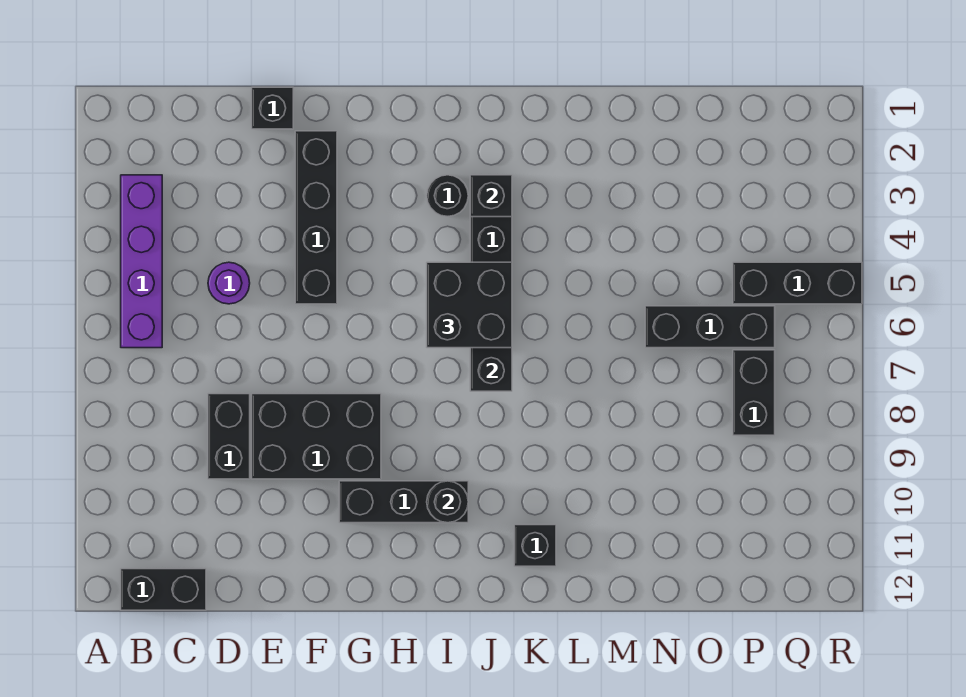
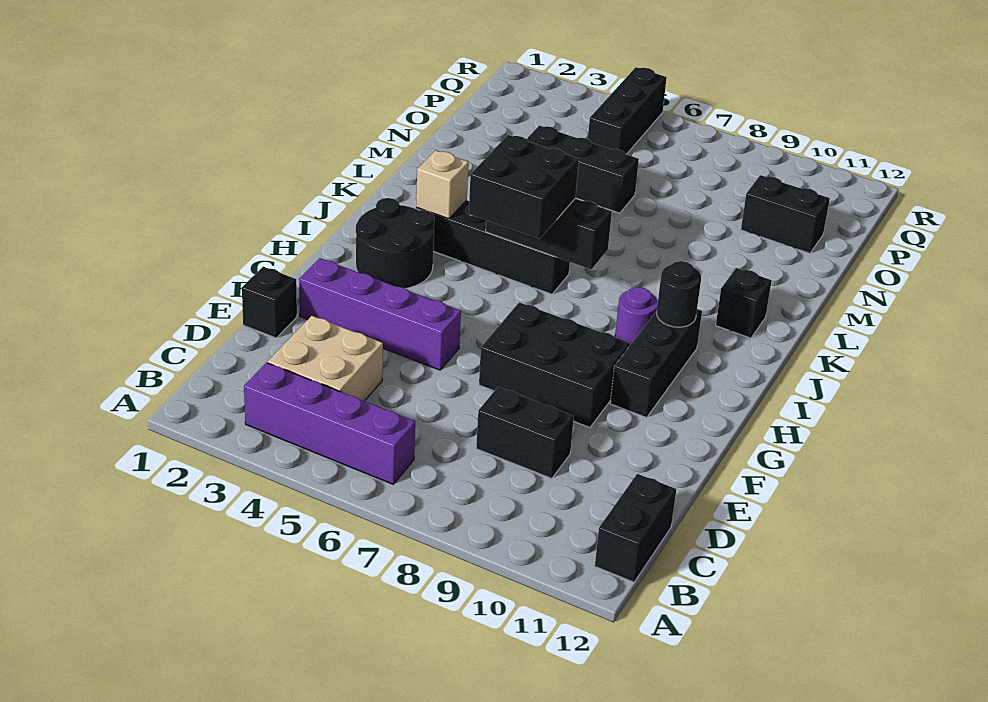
none -> tan 2x2 brick [268,316,383,401]
purple 1x1 round brick [208,262,250,304] -> purple 1x1 round brick moved to [615,287,658,346]
black 2x3 brick [252,394,381,479] -> black 2x3 brick turned to [479,302,630,427]
black 1x4 brick [295,131,337,304] -> purple 1x4 brick [299,258,461,370]
black 1x1 round brick [427,175,468,216] -> black 2x2 round brick [356,198,435,289]
black 1x1 brick [470,175,512,217] -> tan 1x1 brick [416,150,469,219]
black 1x3 brick [645,306,775,348] -> black 1x3 brick turned to [527,125,639,213]
black 1x2 brick [733,350,775,435] -> black 1x2 brick moved to [741,175,830,253]

